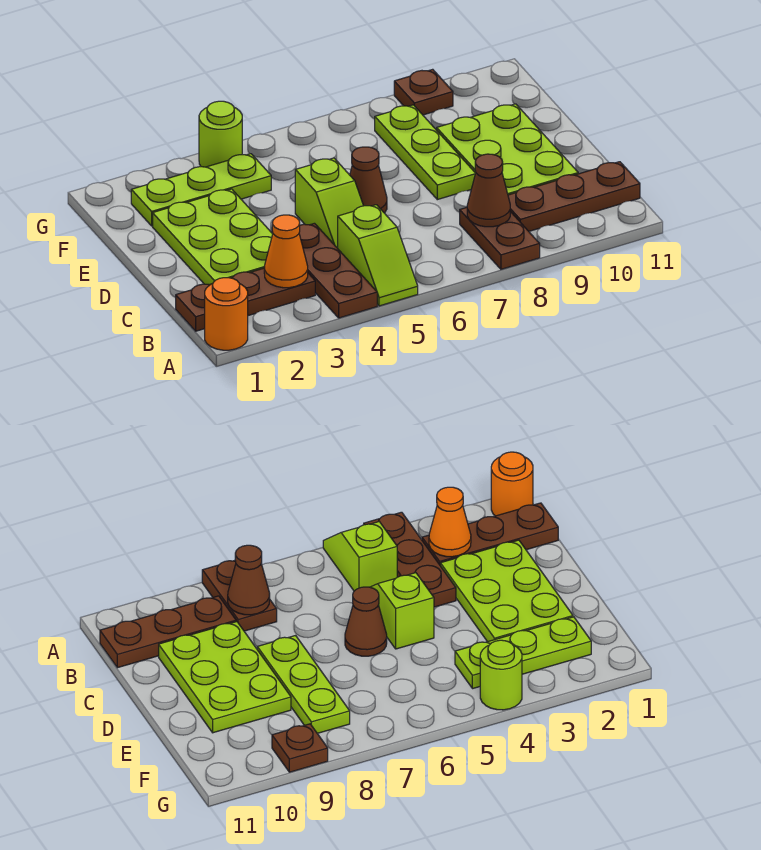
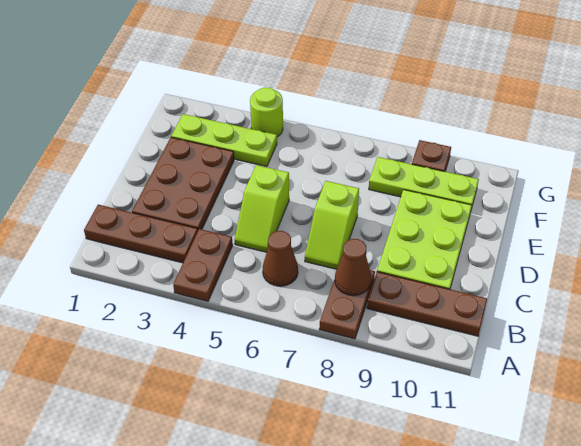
orange 1x1 round brick [205,278,248,350] -> none
brown 1x3 plate [299,223,377,318] -> brown 1x2 plate [173,229,233,301]
lime 1x2 slope [338,205,418,306] -> lime 1x2 slope moved to [305,181,359,269]
orange 1x1 cone [264,215,308,288] -> none
lime 2x3 plate [153,189,273,285] -> brown 2x3 plate [132,137,234,230]
brown 1x1 cone [350,147,387,213] -> brown 1x1 cone moved to [263,231,298,286]
lime 1x3 plate [375,105,476,200] -> lime 1x3 plate turned to [369,157,479,209]

